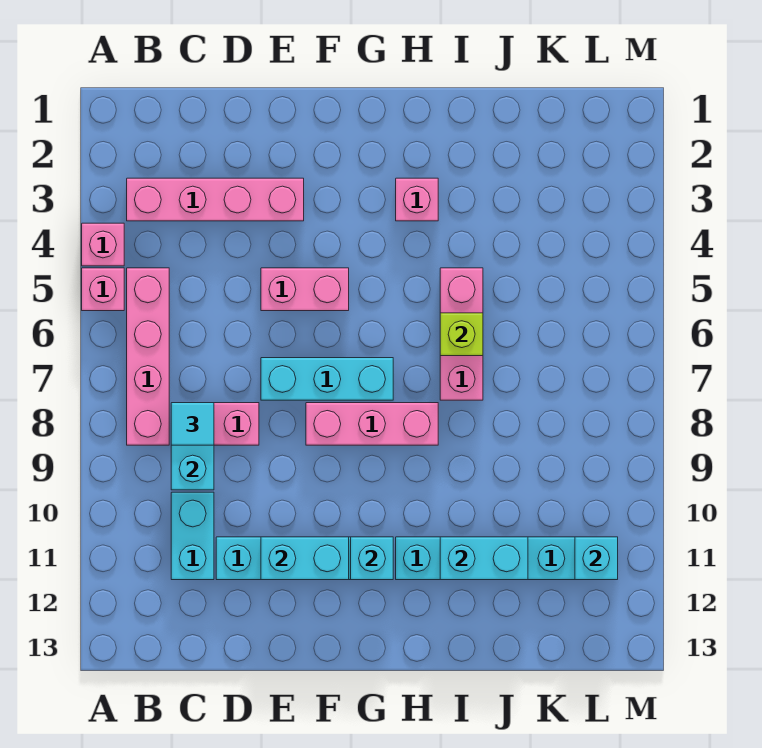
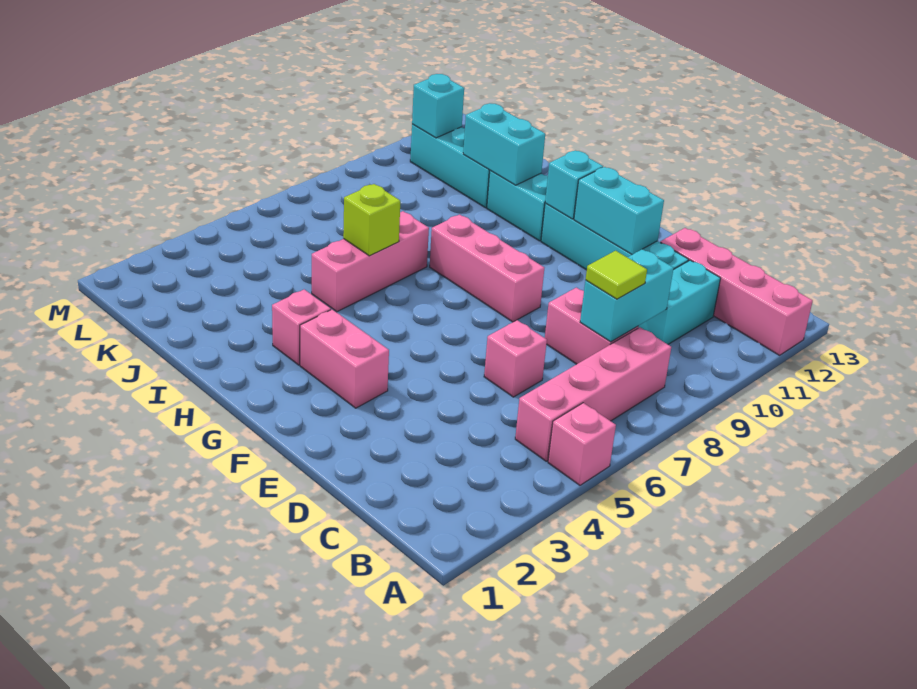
pink 1x1 brick [82,223,124,266] -> pink 1x1 brick moved to [484,320,547,397]
pink 1x4 brick [127,178,304,221] -> pink 1x4 brick moved to [660,228,813,355]
cyan 1x1 tile [171,403,214,445] -> lime 1x1 tile [586,251,647,299]
pink 1x2 brick [261,268,349,311] -> pink 1x2 brick moved to [300,309,389,408]
cyan 1x3 brick [261,358,393,400] -> none

